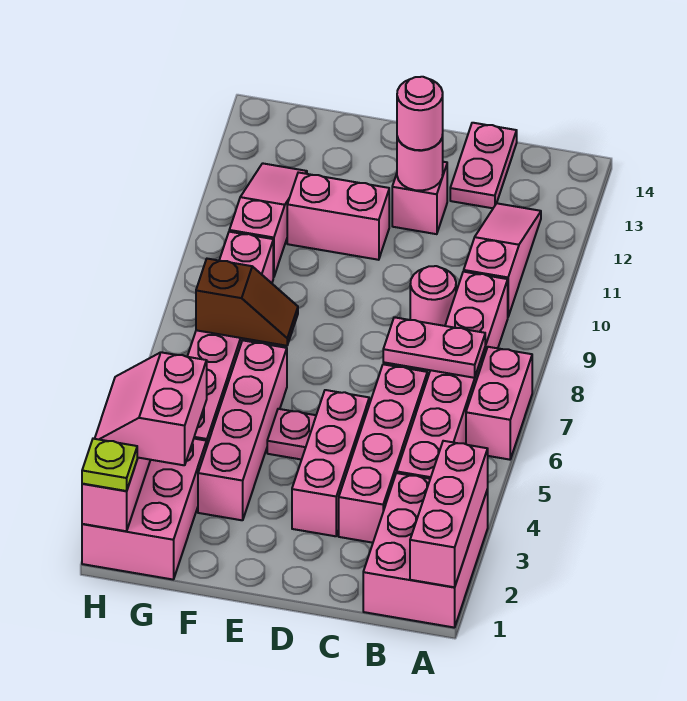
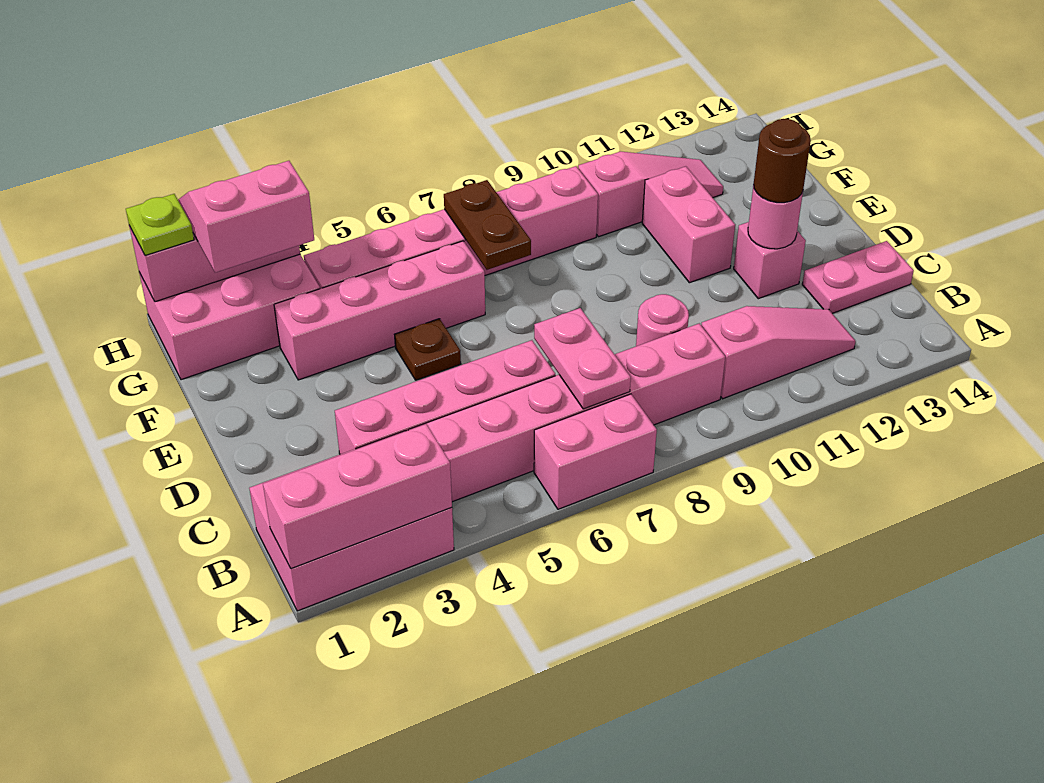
pink 1x3 brick [292,390,369,536] -> none
pink 1x1 round brick [397,77,443,150] -> brown 1x1 round brick [754,119,811,203]
pink 1x1 plate [267,409,316,460] -> brown 1x1 plate [395,319,461,380]
brown 1x2 slope [196,259,298,346] -> brown 1x2 plate [444,180,531,270]

